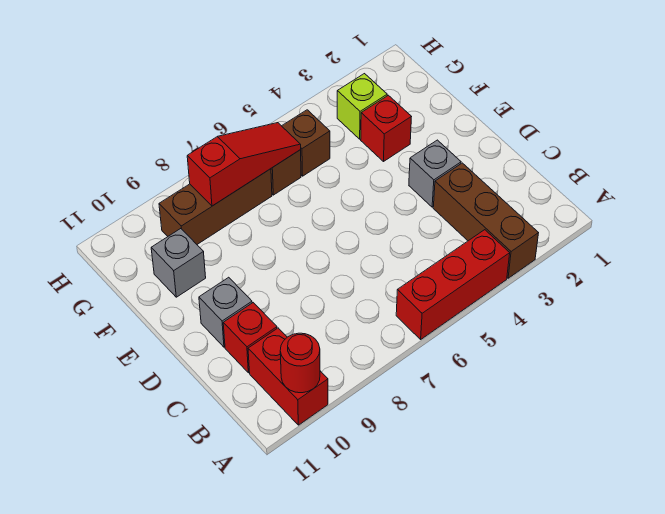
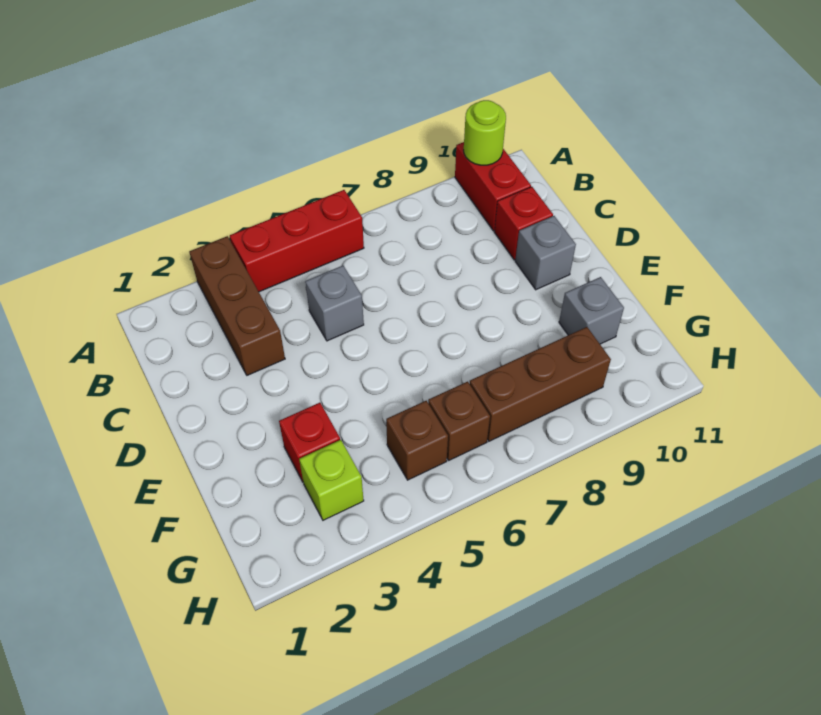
red 1x1 round brick [280,333,320,393] -> lime 1x1 round brick [464,100,506,165]
grey 1x1 brick [409,140,461,207] -> grey 1x1 brick moved to [305,266,364,341]
red 1x3 slope [187,123,301,206] -> none

